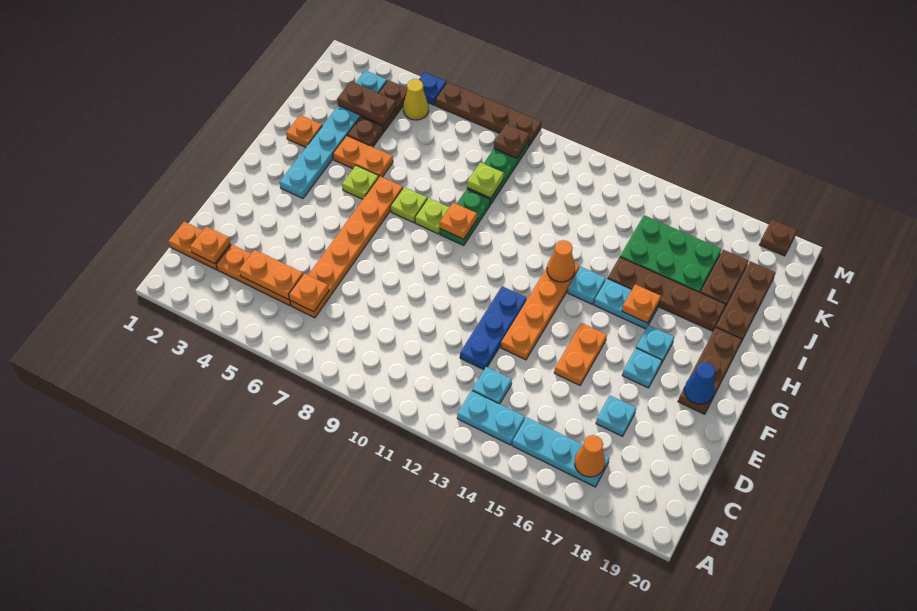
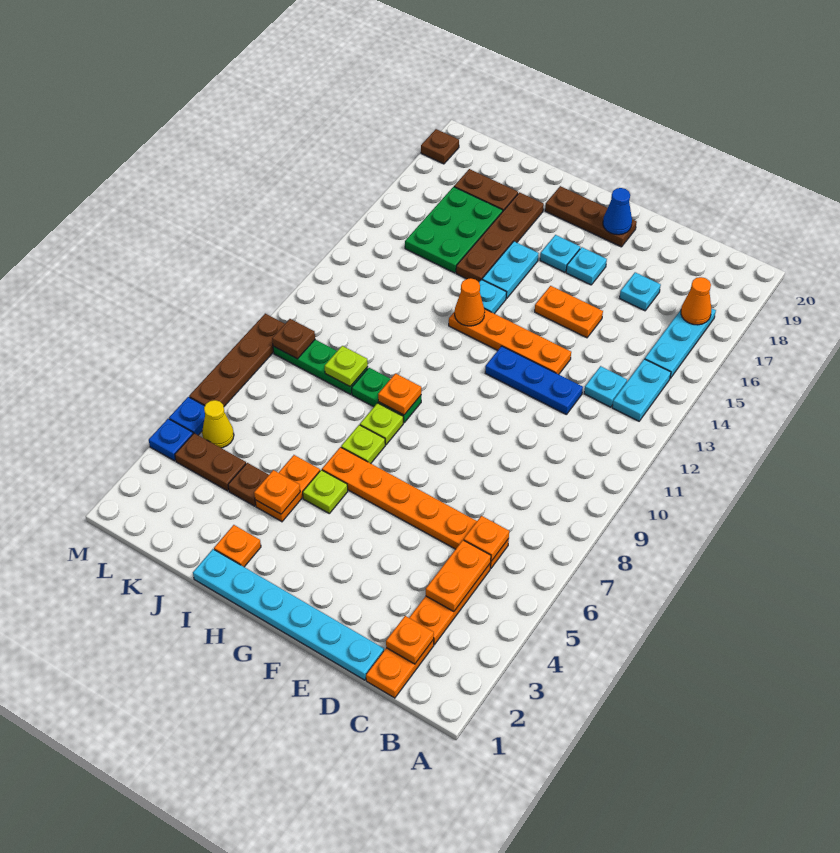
cyan 1x6 plate [280,70,387,198] -> cyan 1x6 plate moved to [193,549,384,680]
orange 1x1 plate [622,284,661,323] -> orange 1x1 plate moved to [254,470,300,514]
brown 1x3 plate [716,261,776,342] -> none
brown 1x2 plate [337,81,397,125] -> none
none -> blue 1x1 plate [149,419,193,461]

